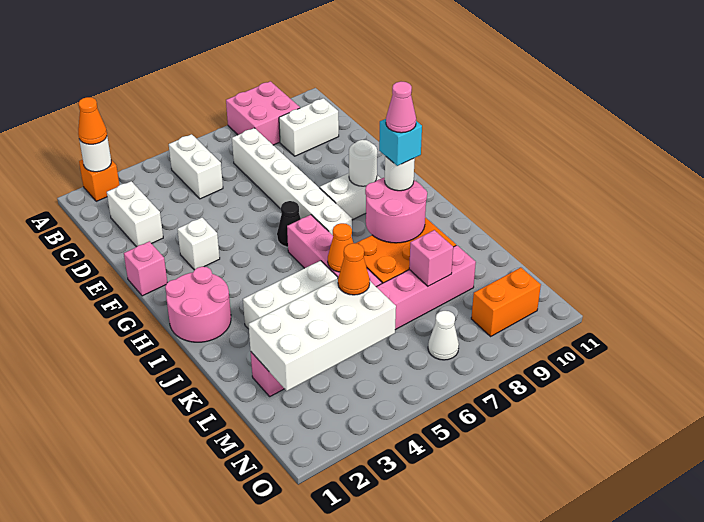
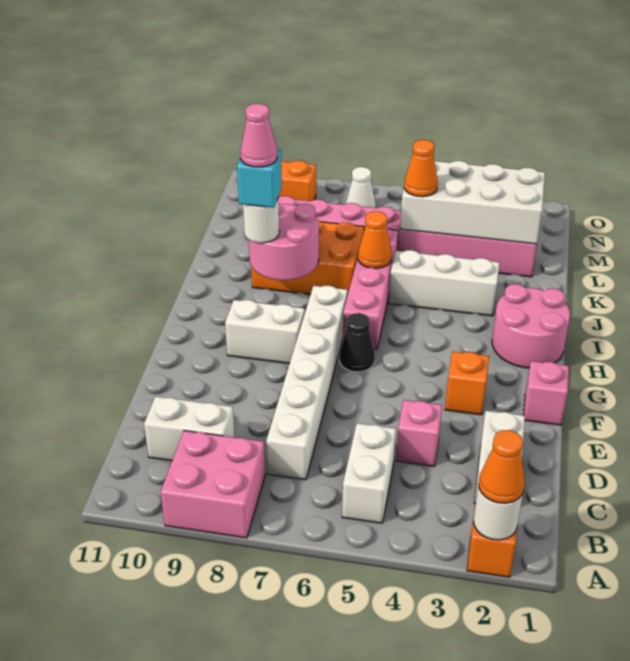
white 1x1 brick [177,218,220,270] -> orange 1x1 brick [445,351,489,415]
white 1x1 round brick [349,140,377,186] -> none
pink 1x1 brick [409,230,453,286] -> pink 1x1 brick moved to [396,400,442,466]

